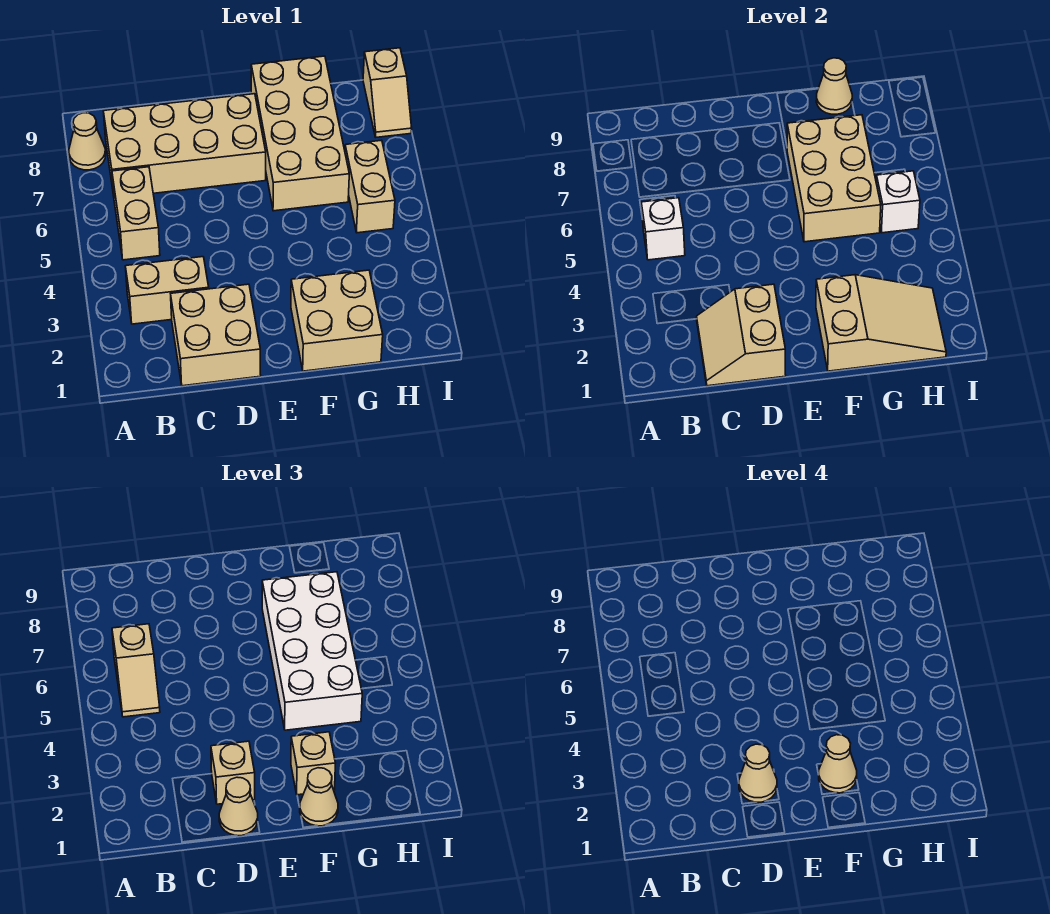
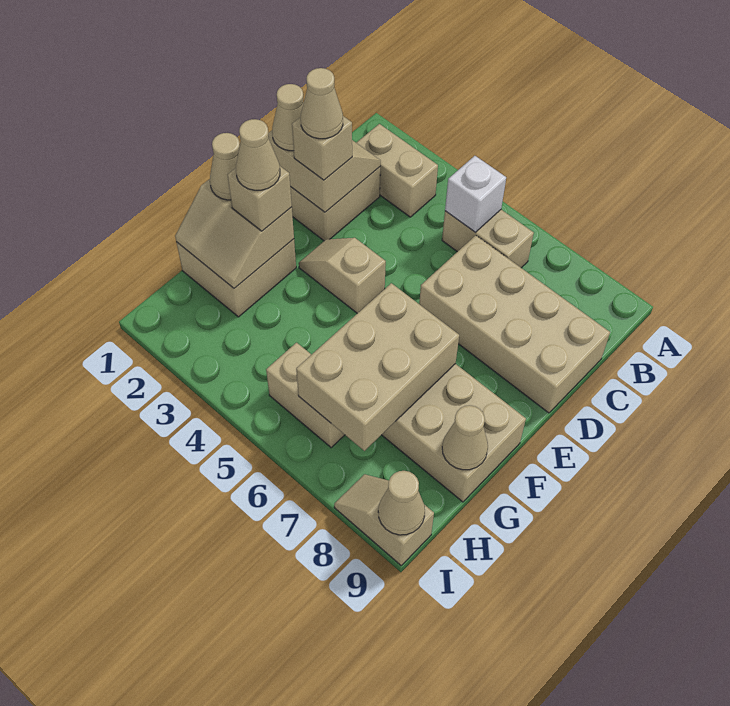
tan 1x1 cone [69,113,106,170] -> tan 1x1 cone moved to [378,471,425,535]
tan 1x2 brick [125,257,209,324] -> tan 1x2 brick turned to [356,124,438,217]
tan 1x2 slope [112,624,160,717] -> tan 1x2 slope moved to [299,238,386,313]
tan 2x4 brick [103,94,266,196] -> tan 2x4 brick turned to [419,235,610,413]
tan 2x3 slope [816,275,946,371] -> tan 2x2 slope [175,179,294,288]
white 2x4 brick [262,572,362,730] -> none
tan 2x3 brick [787,115,881,242] -> tan 2x3 brick turned to [296,283,459,451]
white 1x1 brick [876,171,920,233] -> none

